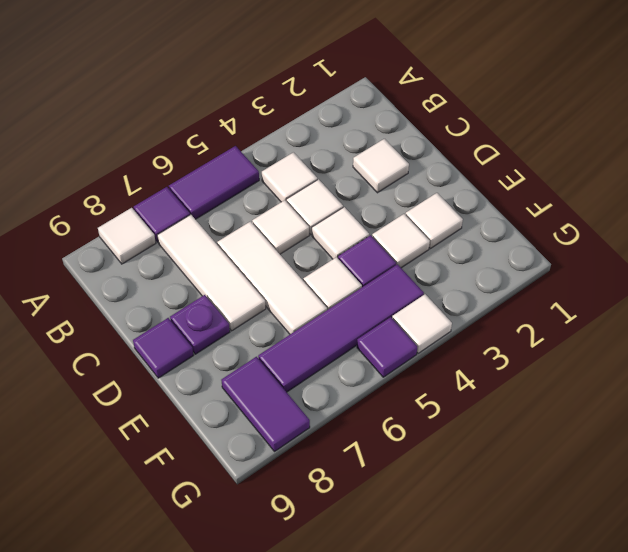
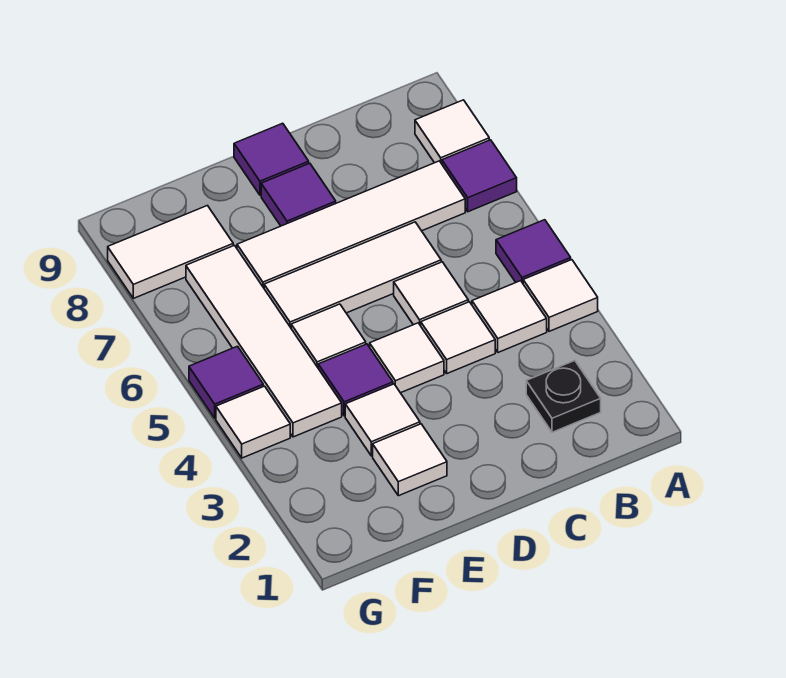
purple 1x2 tile [169,146,259,219] -> purple 1x1 tile [496,220,571,283]
none -> black 1x1 plate [526,361,601,432]
white 1x3 tile [157,215,266,331] -> white 1x4 tile [237,161,465,288]
white 1x1 tile [353,139,409,193] -> white 1x1 tile moved to [523,260,598,331]
purple 1x1 plate [170,295,230,354] -> purple 1x1 tile [261,163,336,226]
purple 1x4 tile [258,264,424,392] -> white 1x4 tile [186,245,342,437]
purple 1x2 tile [221,357,310,452] -> white 1x2 tile [108,206,233,298]

